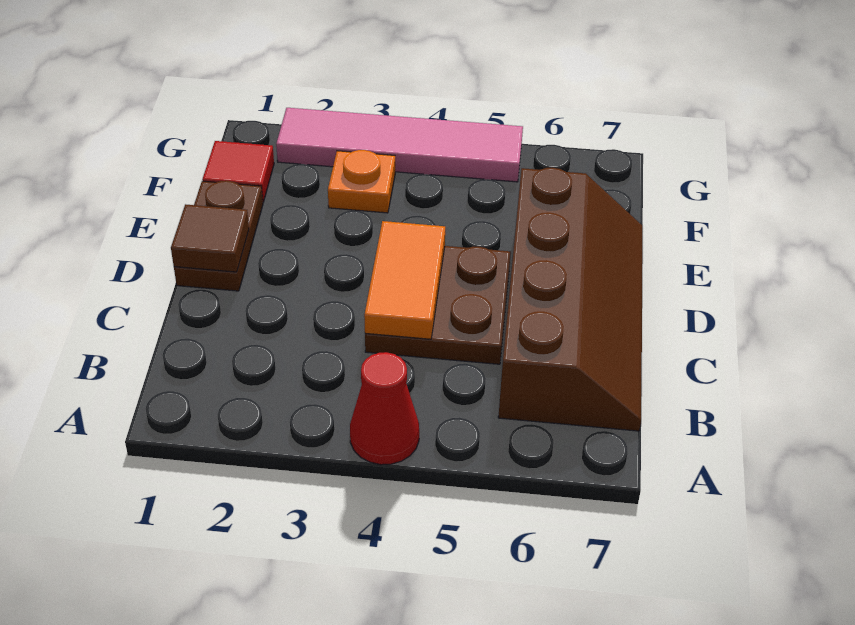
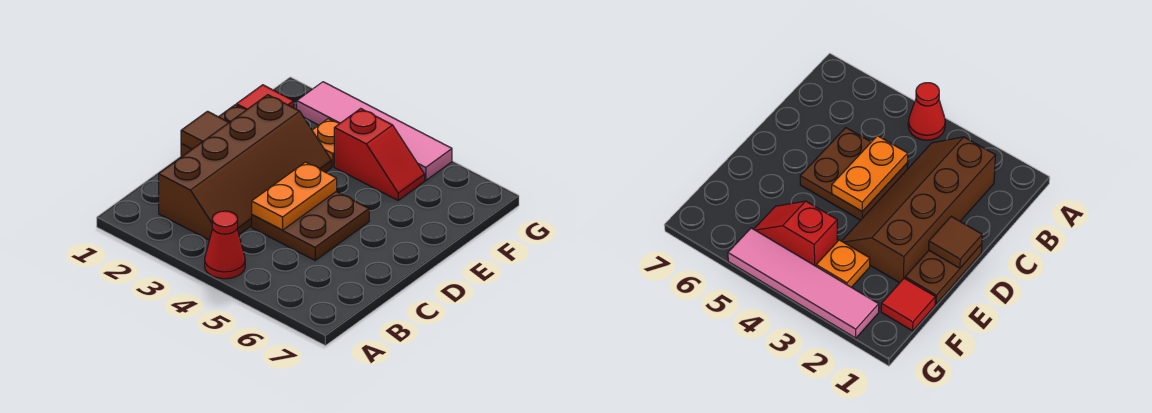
brown 2x4 slope [498,168,643,431] -> brown 2x4 slope moved to [159,95,332,240]
orange 1x2 tile [364,221,445,339] -> orange 1x2 plate [252,162,337,230]
none -> red 1x2 slope [334,109,425,200]

